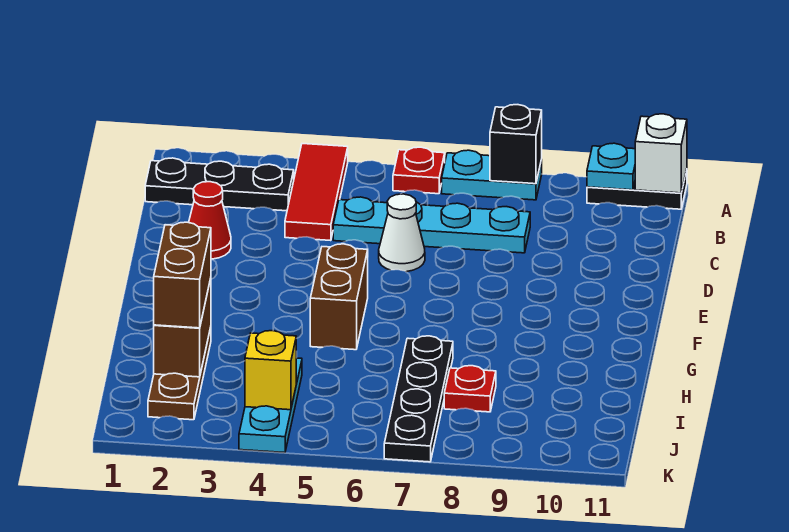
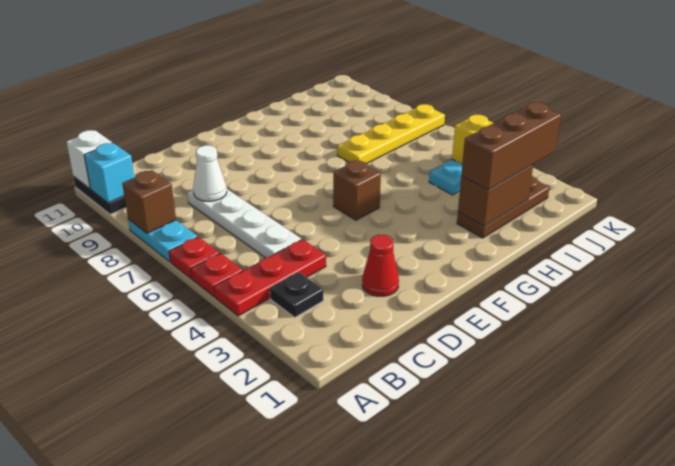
red 1x3 tile [285,144,348,241] -> red 1x3 plate [214,239,326,316]
black 1x1 brick [490,105,542,184] -> brown 1x1 brick [122,170,176,233]
cyan 1x1 plate [587,143,635,190] -> cyan 1x1 brick [84,143,135,203]
black 1x3 plate [145,158,294,211] -> black 1x1 plate [270,272,323,317]
cyan 1x4 plate [333,197,530,253] -> white 1x4 plate [187,189,301,258]
white 1x1 cone [379,194,425,272] -> white 1x1 cone moved to [193,145,227,201]
brown 1x2 brick [310,244,368,350] -> brown 1x1 brick [333,160,381,220]
brown 1x2 brick [154,222,211,328] -> brown 1x3 brick [461,102,561,190]
black 1x4 plate [384,336,453,462] -> yellow 1x4 plate [337,104,445,164]
red 1x1 plate [444,366,496,412] -> red 1x1 plate moved to [191,253,243,297]

